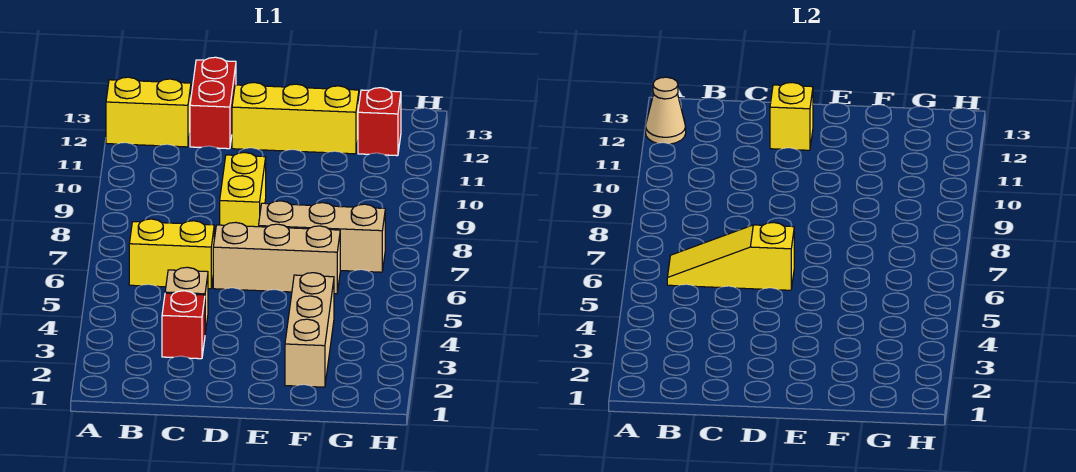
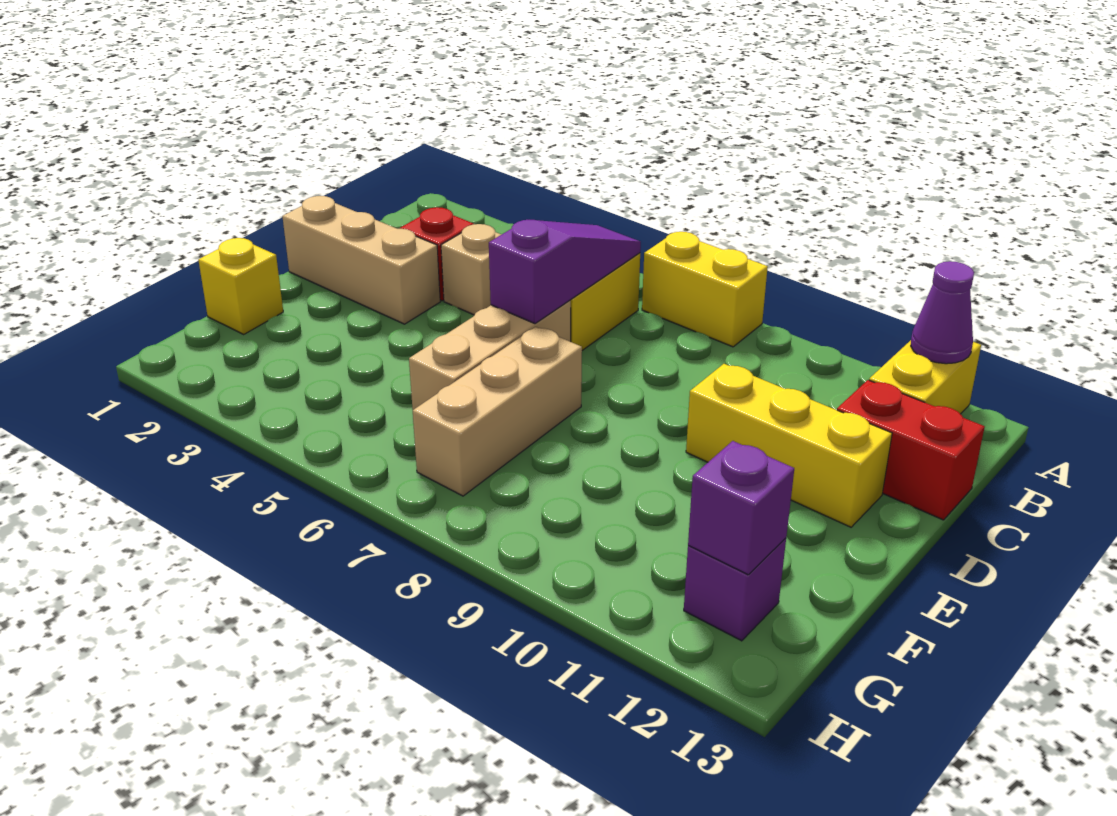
tan 1x1 cone [646,77,686,144] -> purple 1x1 cone [911,261,974,364]
yellow 1x3 slope [667,222,794,290] -> purple 1x3 slope [489,220,641,324]
yellow 1x2 brick [220,153,266,227] -> yellow 1x2 brick moved to [642,232,768,347]
yellow 1x3 brick [232,82,359,154] -> yellow 1x3 brick turned to [686,364,892,527]
yellow 1x1 brick [770,82,813,150] -> yellow 1x1 brick moved to [198,238,283,334]
tan 1x3 brick [285,273,334,387] -> tan 1x3 brick moved to [282,196,440,324]
red 1x1 brick [358,88,401,156] -> purple 1x1 brick [684,538,786,641]
none -> purple 1x1 brick [688,441,794,575]

